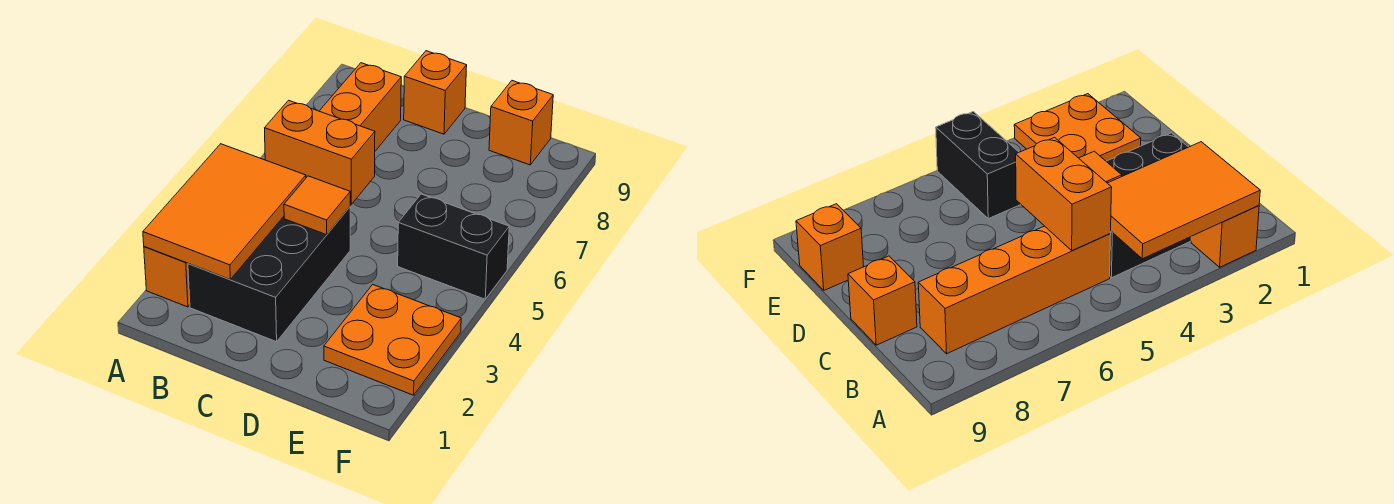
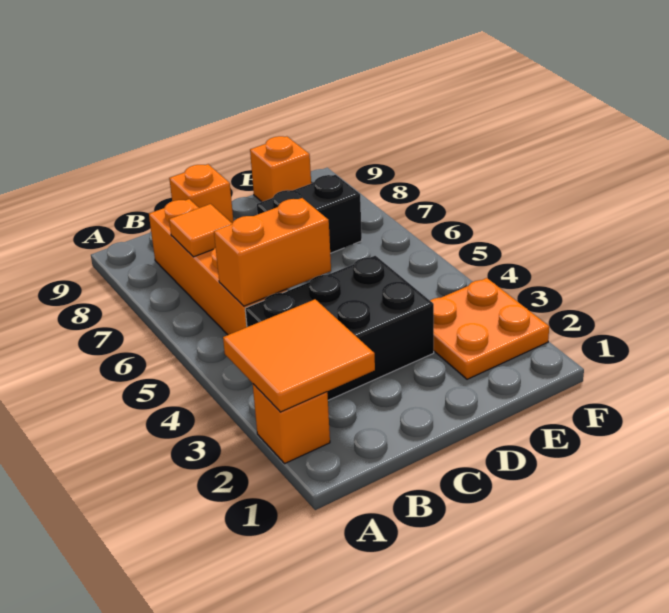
orange 2x3 tile [143,144,306,279] -> orange 2x2 tile [223,299,375,412]
black 2x3 brick [188,207,350,342] -> black 2x3 brick turned to [245,256,434,400]
orange 1x1 tile [284,176,350,235] -> orange 1x1 tile moved to [169,204,232,257]
black 1x2 brick [398,194,509,299] -> black 1x2 brick moved to [257,175,362,253]

